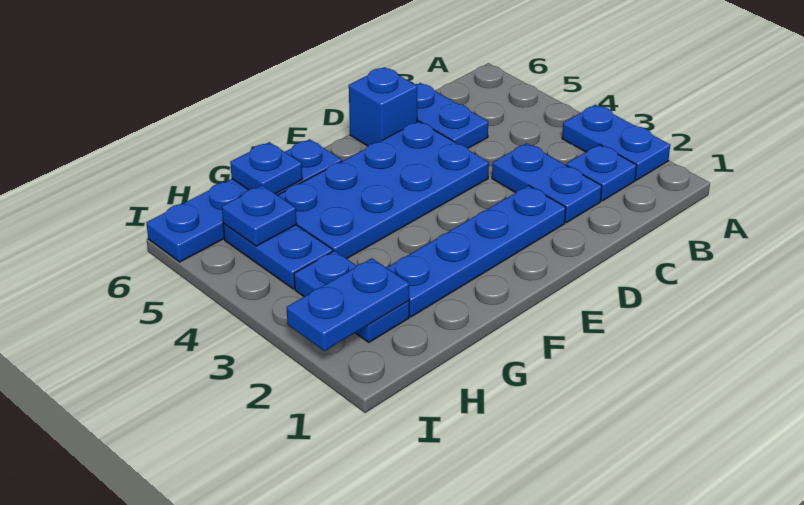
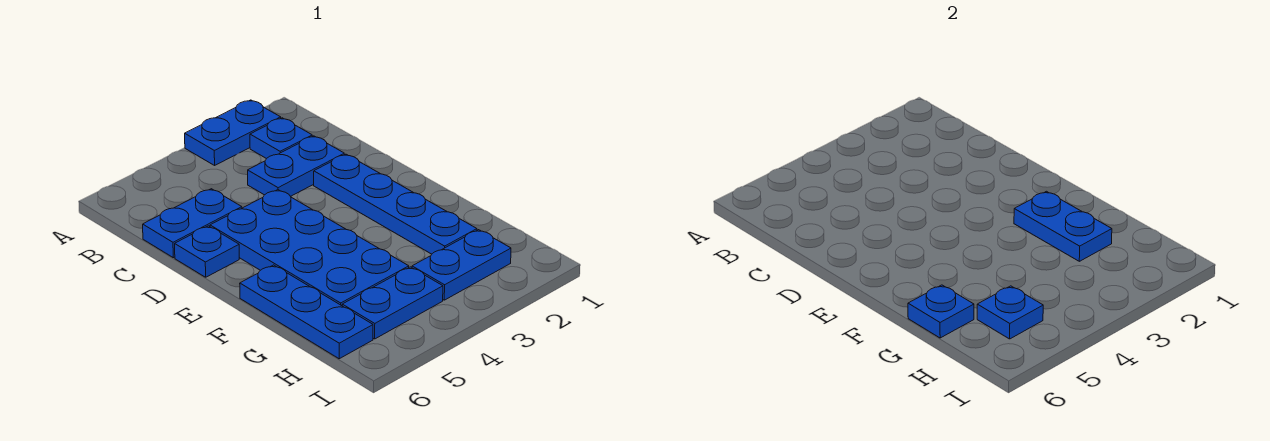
blue 1x1 brick [349,67,417,146] -> blue 1x1 plate [175,226,239,277]
blue 1x4 plate [146,139,342,262] -> blue 1x3 plate [240,265,373,359]
blue 1x2 plate [287,258,409,351] -> blue 1x2 plate moved to [1014,191,1112,261]

